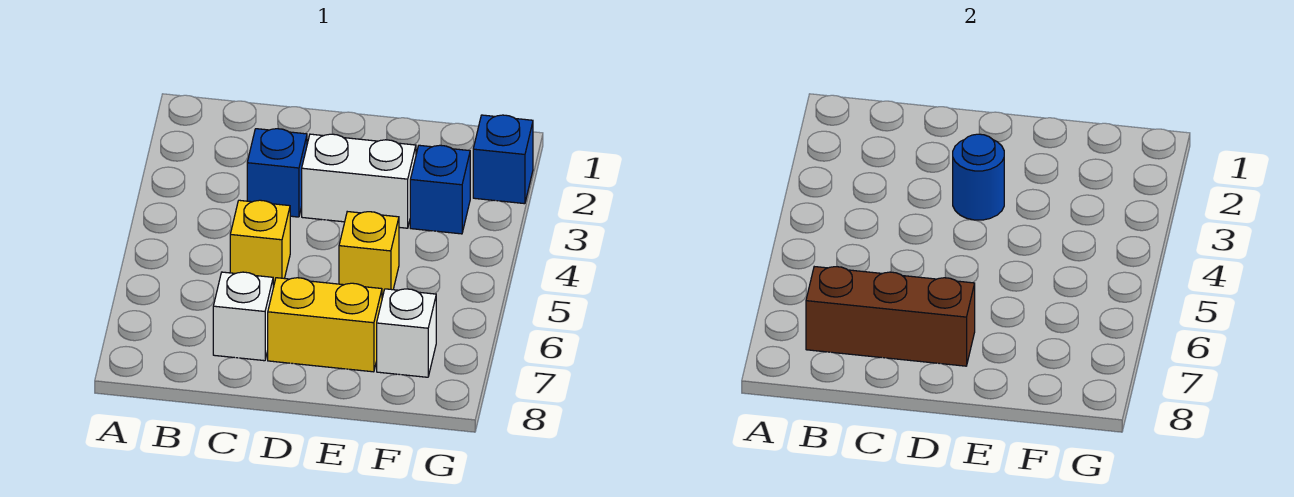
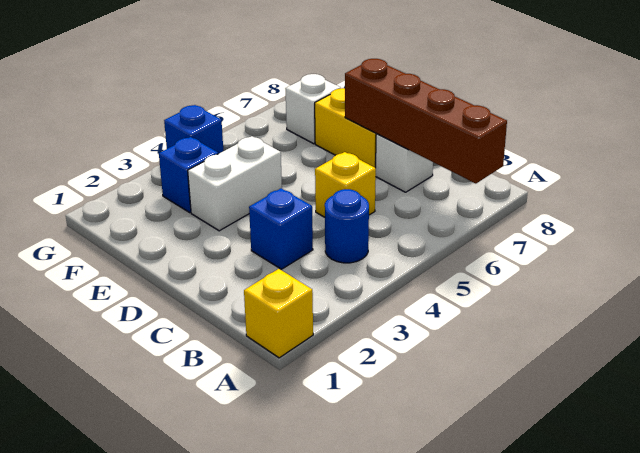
brown 1x3 brick [806,267,975,366] -> brown 1x4 brick [345,59,507,184]
white 1x2 brick [302,134,416,228] -> white 1x2 brick turned to [188,136,282,231]
blue 1x1 round brick [953,134,1004,220] -> blue 1x1 round brick moved to [325,189,369,263]
yellow 1x1 brick [339,212,399,298] -> yellow 1x1 brick moved to [244,269,313,358]
blue 1x1 brick [473,115,533,204] -> blue 1x1 brick moved to [164,105,223,154]

